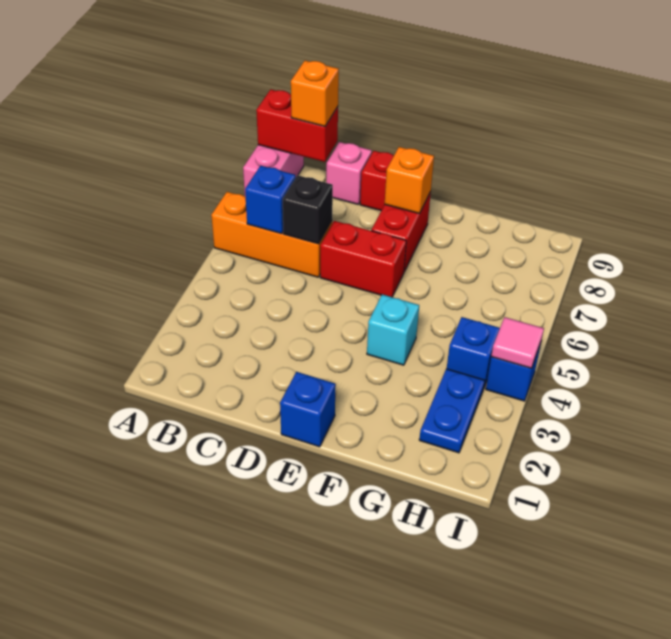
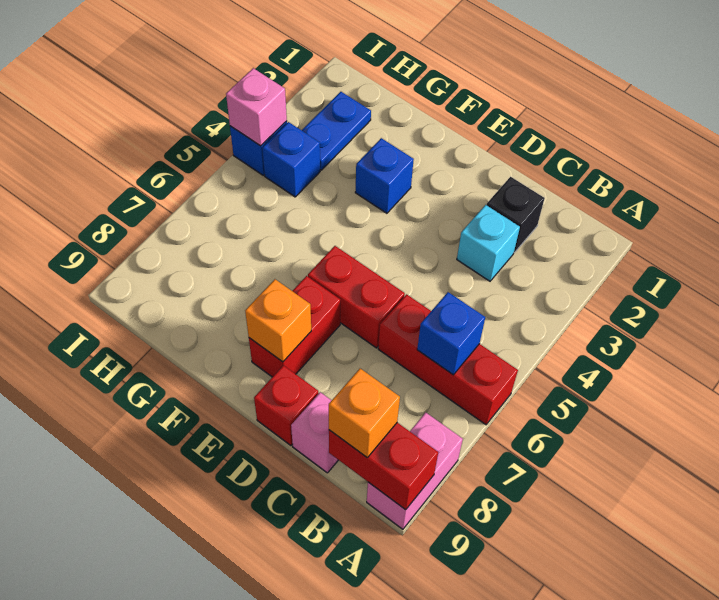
orange 1x3 brick [211,192,332,277] -> red 1x3 brick [378,294,518,425]
black 1x1 brick [283,175,333,244] -> black 1x1 brick moved to [487,177,545,252]
blue 1x1 brick [280,372,336,447] -> blue 1x1 brick moved to [355,138,414,213]
cyan 1x1 brick [367,294,419,365] -> cyan 1x1 brick moved to [457,205,520,281]
pink 1x1 tile [491,317,544,368] -> pink 1x1 brick [226,68,287,146]

